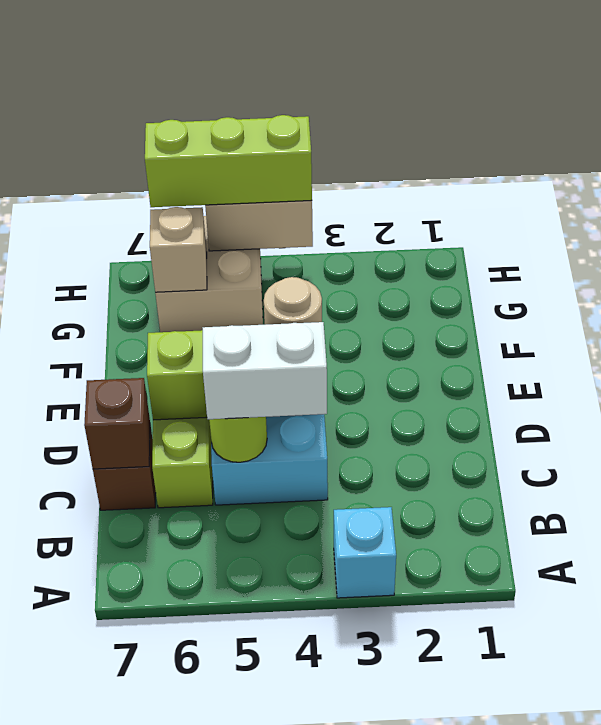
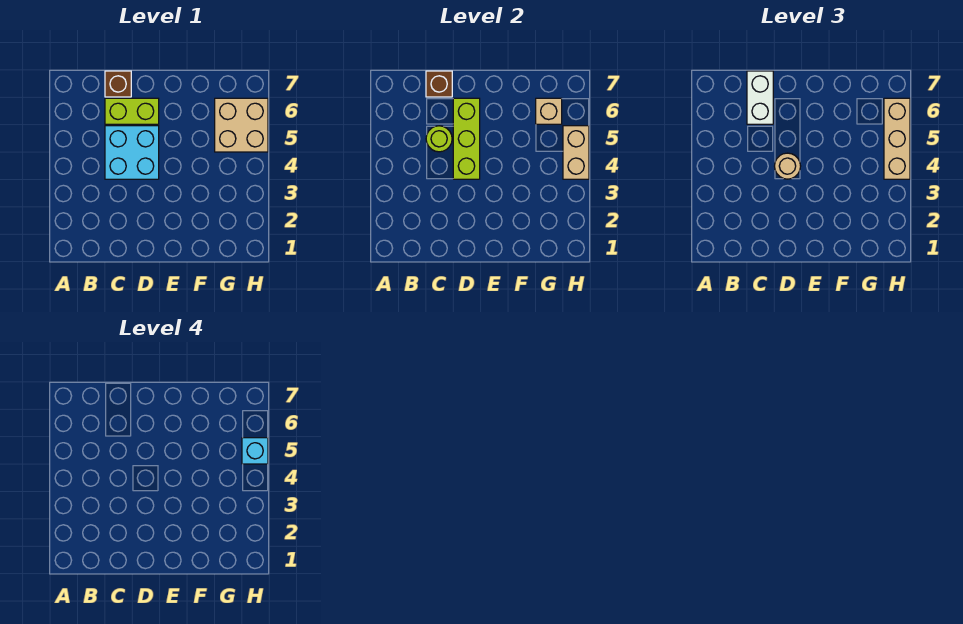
cyan 1x1 brick [334,507,396,598] -> cyan 1x1 brick moved to [242,438,268,464]
white 1x2 brick [203,322,327,419] -> white 1x2 brick moved to [747,71,773,124]
lime 1x3 brick [145,115,312,207] -> tan 1x3 brick [884,98,910,179]

